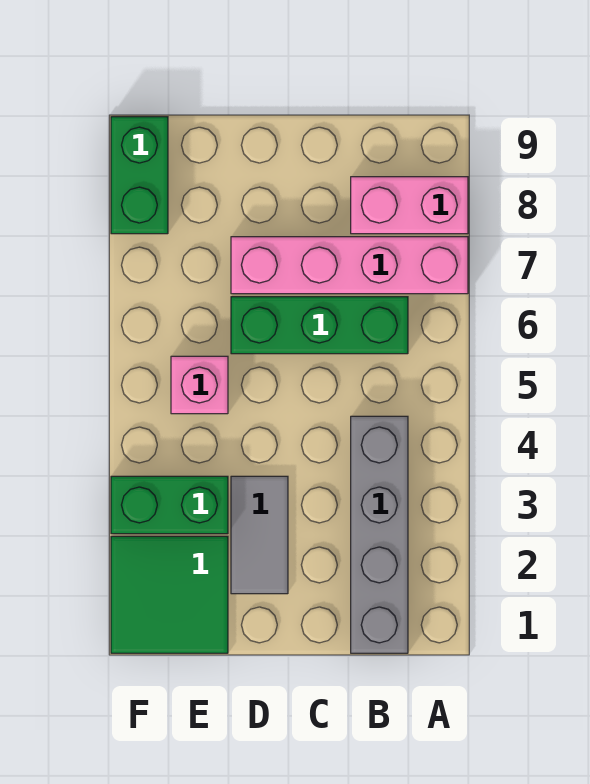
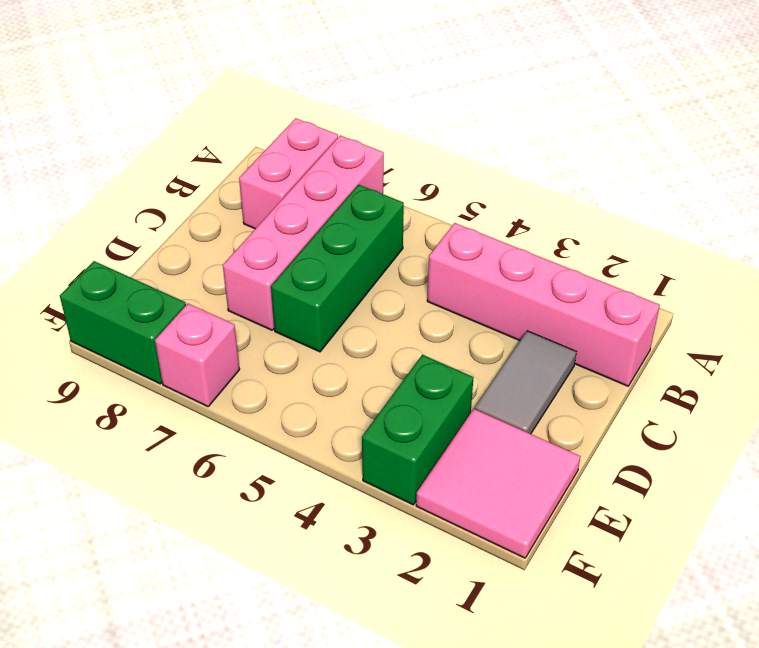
grey 1x4 brick [351,416,408,653] -> pink 1x4 brick [427,223,660,386]
grey 1x2 tile [231,476,288,594] -> grey 1x2 tile turned to [475,331,576,434]
green 2x2 tile [111,536,228,653] -> pink 2x2 tile [416,409,580,558]
pink 1x1 brick [171,356,228,414] -> pink 1x1 brick moved to [155,304,240,406]

